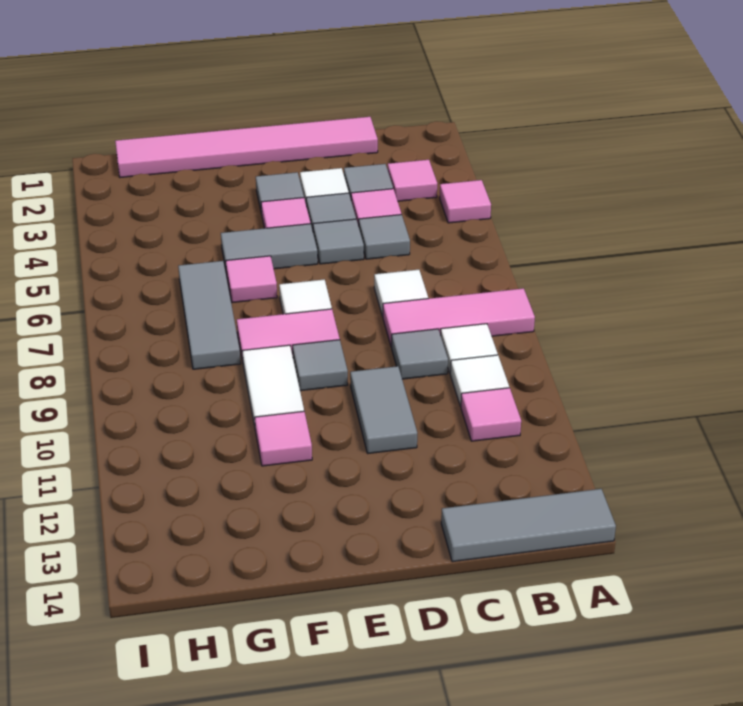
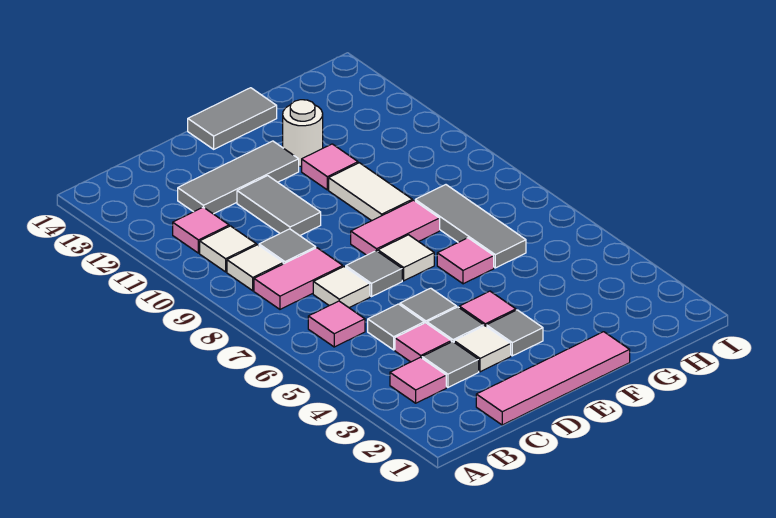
pink 1x1 tile [440,180,491,223] -> pink 1x1 tile moved to [308,301,365,347]
pink 1x3 tile [383,288,535,347] -> pink 1x2 tile [254,248,343,309]
grey 1x3 tile [441,489,616,562] -> grey 1x3 tile moved to [178,141,299,214]
pink 1x6 tile [115,117,378,177] -> pink 1x4 tile [476,332,630,425]
grey 1x2 tile [221,224,318,273] -> grey 1x2 tile moved to [188,88,277,149]
grey 1x1 tile [293,340,348,391] -> grey 1x1 tile moved to [346,251,402,297]
none -> white 1x1 round brick [283,100,323,166]

